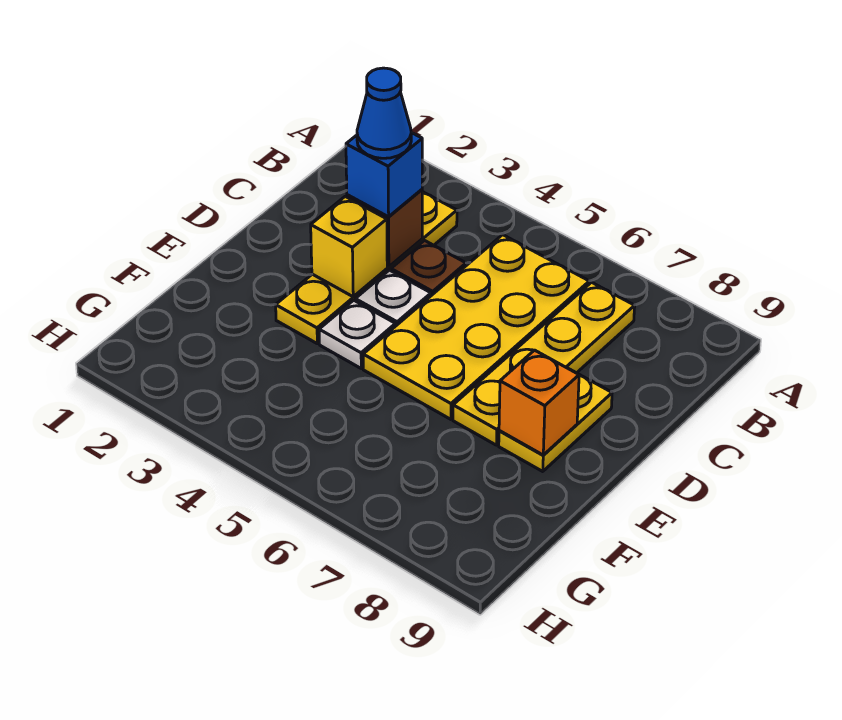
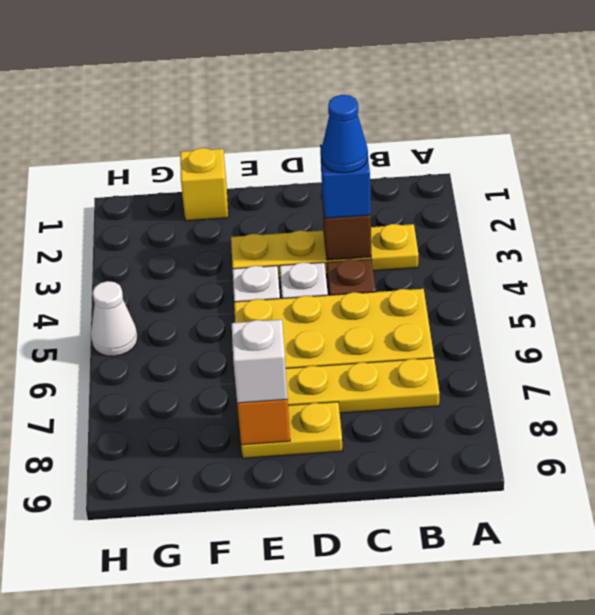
yellow 1x1 brick [311,196,387,297] -> yellow 1x1 brick moved to [180,148,228,221]
none -> white 1x1 brick [232,319,288,403]
none -> white 1x1 cone [91,281,138,356]

